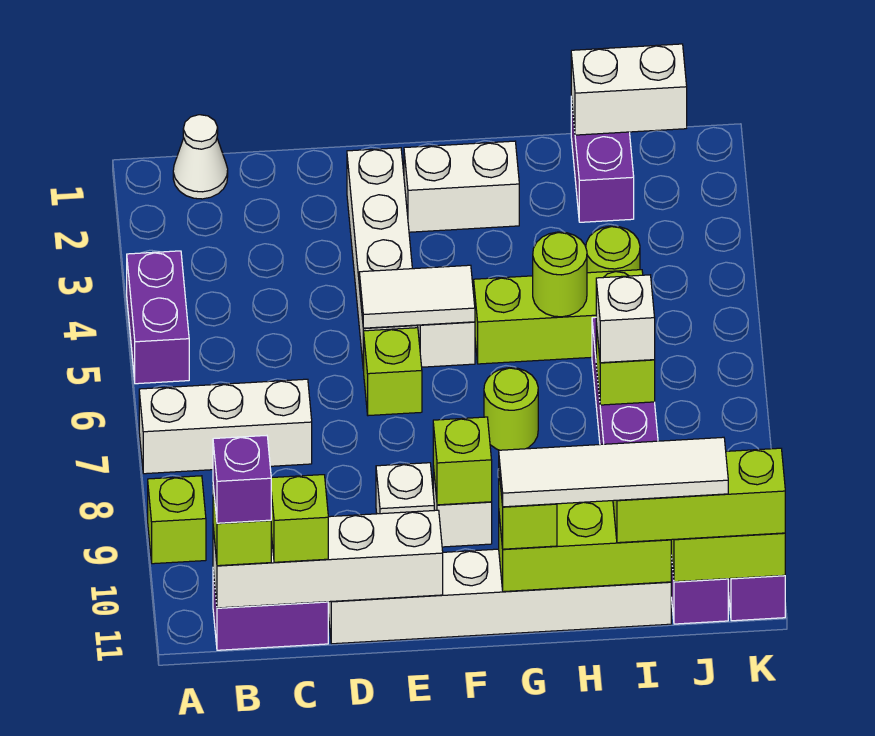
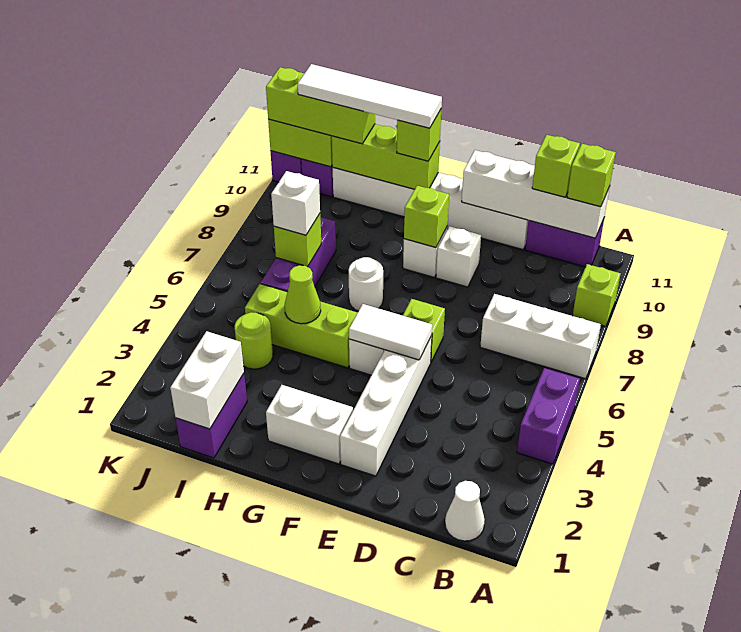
purple 1x1 brick [213,435,271,523] -> none
lime 1x1 round brick [484,368,538,450] -> white 1x1 round brick [349,257,383,311]
lime 1x1 round brick [533,232,587,317] -> lime 1x1 cone [285,265,321,324]
white 1x2 brick [571,44,687,135] -> white 1x2 brick turned to [170,331,244,429]

